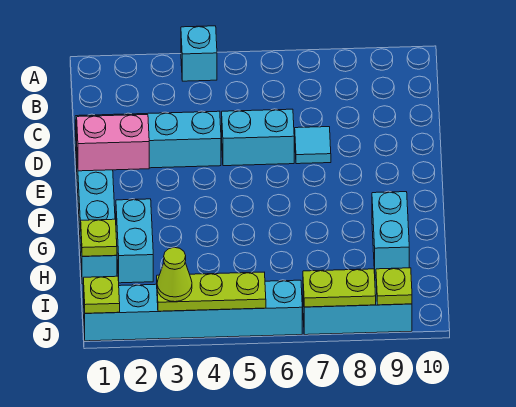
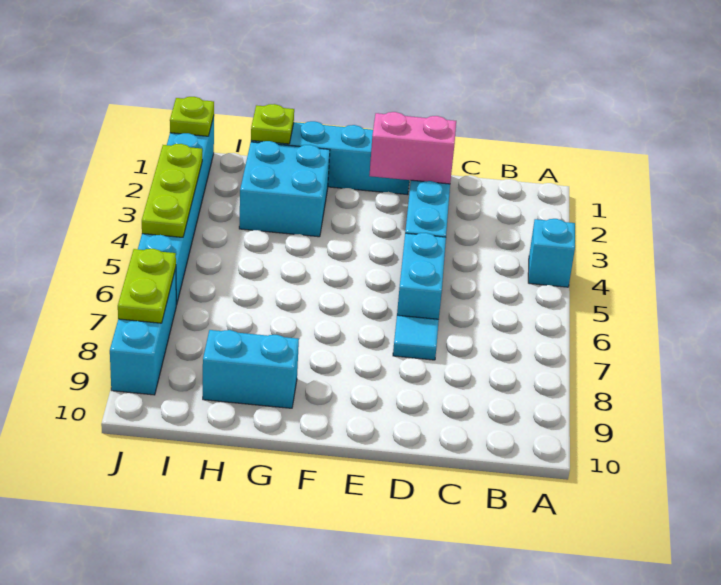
pink 1x2 brick [77,115,149,171] -> pink 1x2 brick turned to [369,112,456,184]
cyan 1x2 brick [116,199,153,283] -> cyan 2x2 brick [239,141,330,237]
lime 1x1 cone [157,247,192,302] -> none
lime 1x1 plate [376,268,412,305] -> none

